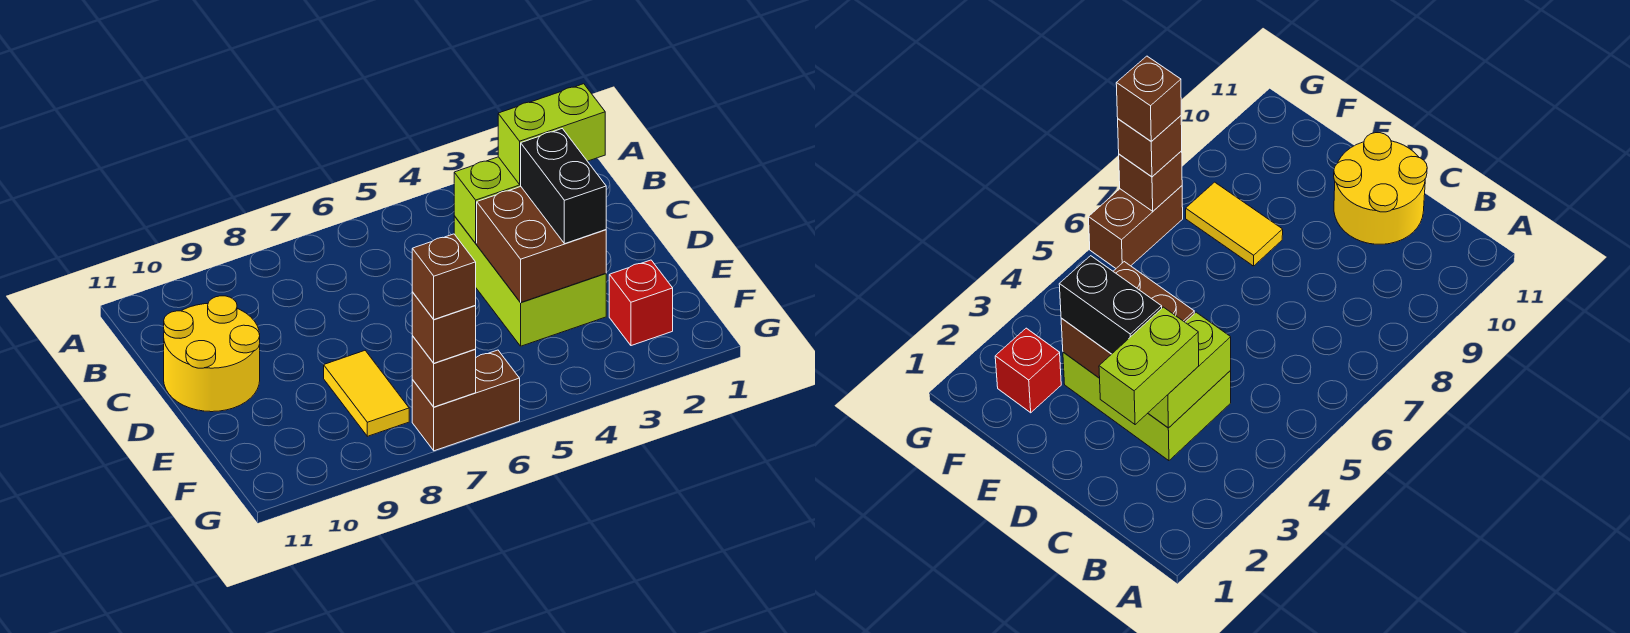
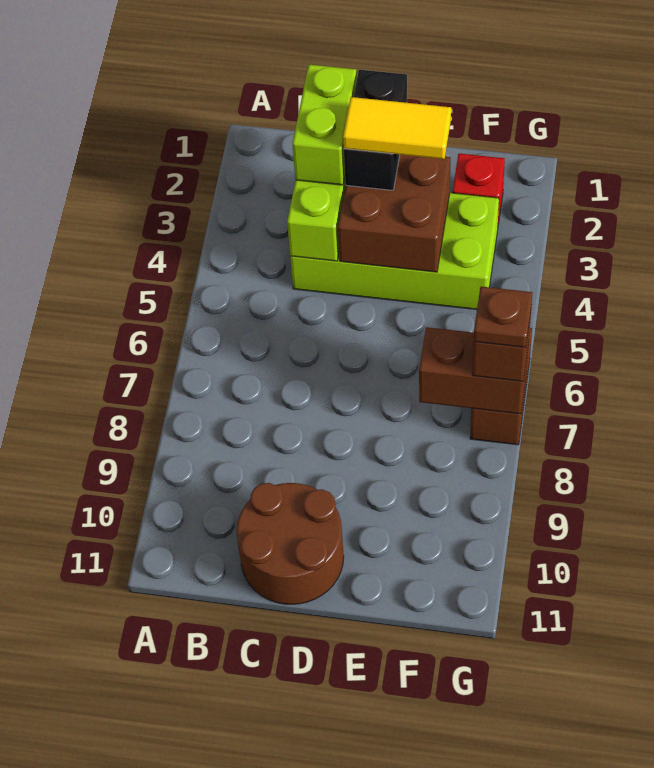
lime 2x3 brick [454,216,606,346] -> lime 2x4 brick [290,193,499,309]
yellow 2x2 round brick [164,296,260,412] -> brown 2x2 round brick [237,483,344,604]
black 1x2 brick [521,129,606,244] -> black 1x2 brick turned to [344,70,407,190]
yellow 1x2 tile [324,351,409,436] -> yellow 1x2 tile moved to [343,97,451,159]
brown 1x1 brick [412,336,476,407] -> brown 1x2 brick [419,327,529,414]
brown 1x1 brick [412,234,476,319] -> brown 1x1 plate [474,287,532,348]

